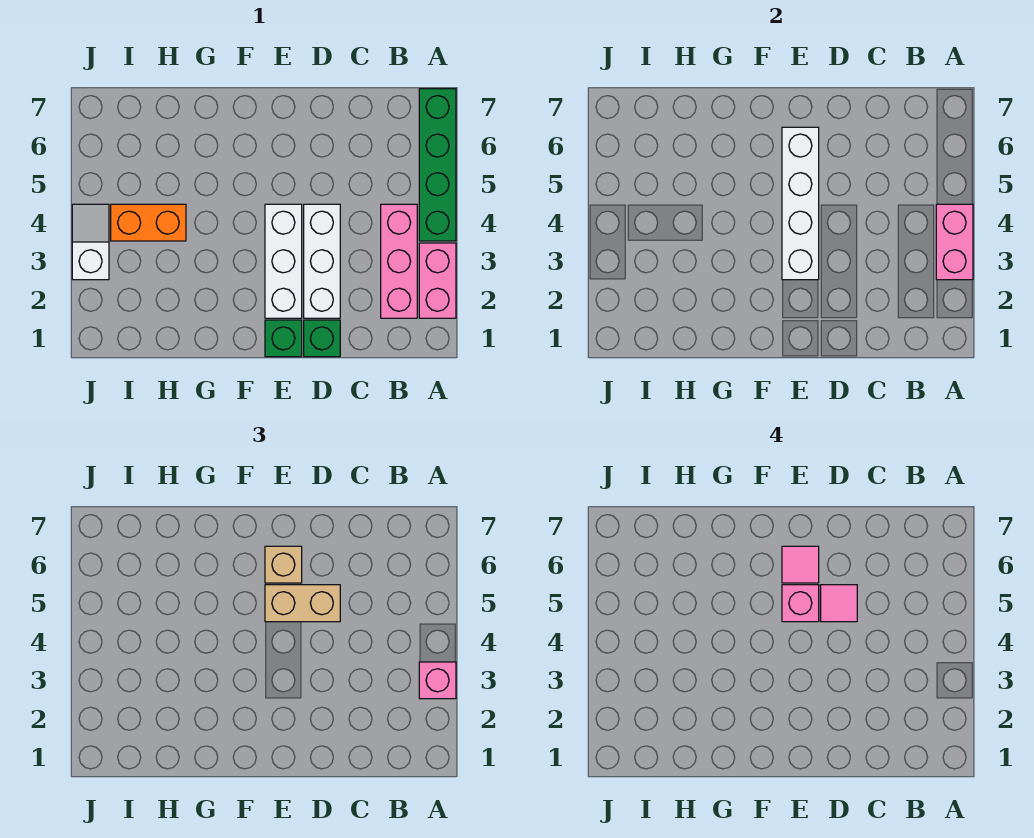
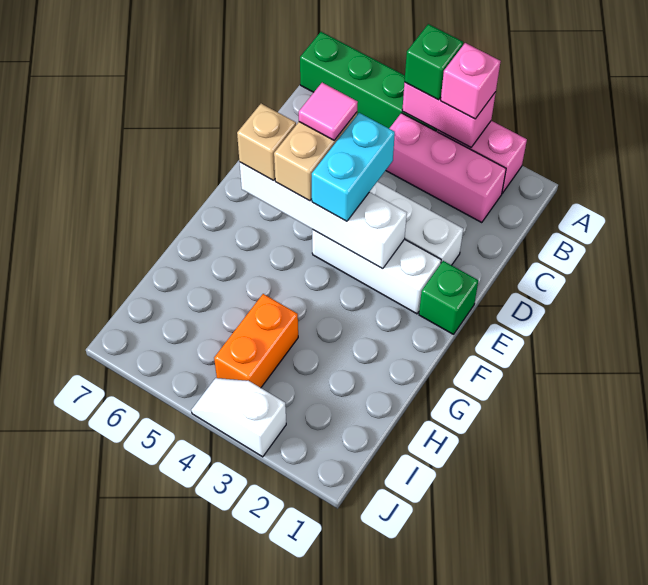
green 1x1 brick [304,320,340,357] -> green 1x1 brick moved to [405,24,463,100]
none -> cyan 1x2 brick [312,113,395,221]
pink 1x1 brick [782,585,819,622] -> none
pink 1x1 tile [782,546,819,583] -> none

